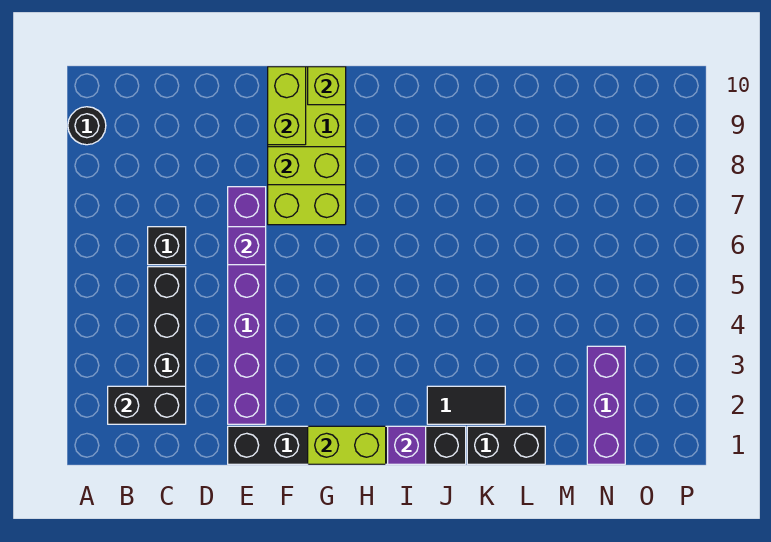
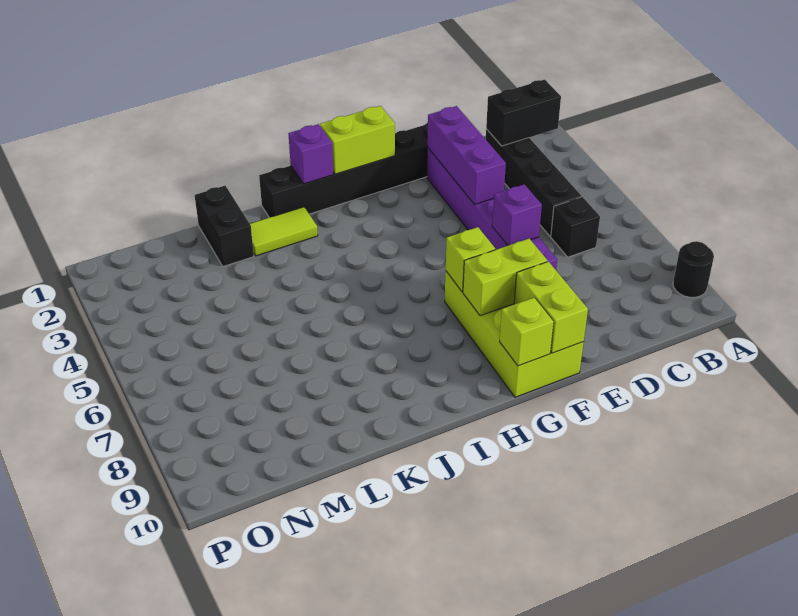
none -> lime 1x1 brick [446,227,495,292]
black 1x2 tile [427,386,505,424] -> lime 1x2 tile [250,207,318,256]
black 1x2 brick [467,426,545,464] -> black 1x2 brick turned to [195,186,254,266]
purple 1x3 brick [587,346,625,464] -> purple 1x3 brick moved to [427,106,506,205]

